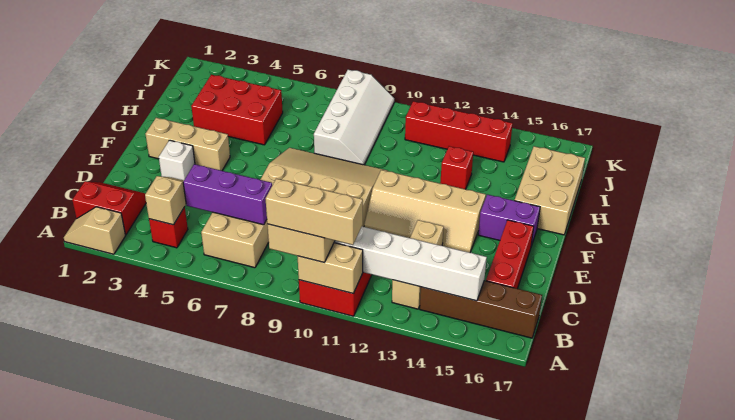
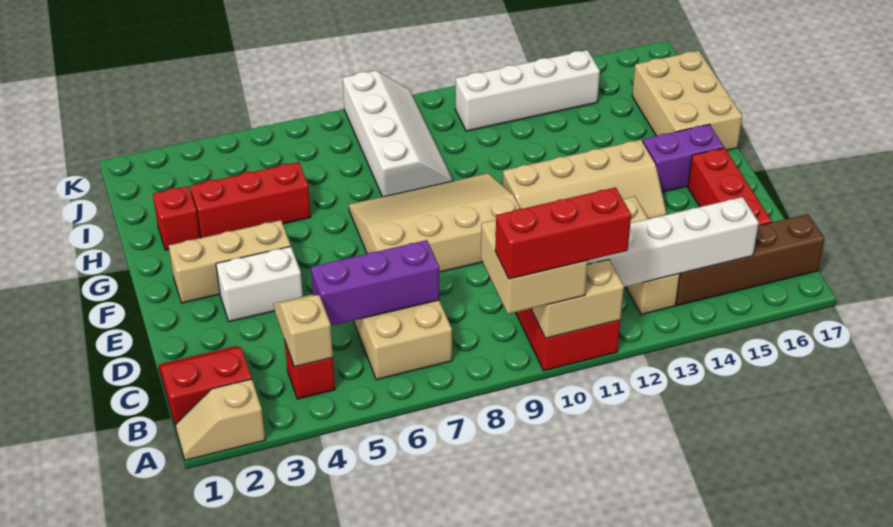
tan 1x3 brick [266,179,363,245] -> red 1x3 brick [495,187,631,279]
white 1x1 brick [159,140,195,180] -> white 1x2 brick [216,246,303,322]
red 2x3 brick [191,75,283,145] -> red 1x3 brick [190,162,311,238]
red 1x1 brick [440,146,473,189] -> red 1x1 brick moved to [153,186,200,250]
red 1x4 brick [405,101,513,162] -> white 1x4 brick [455,50,600,131]

